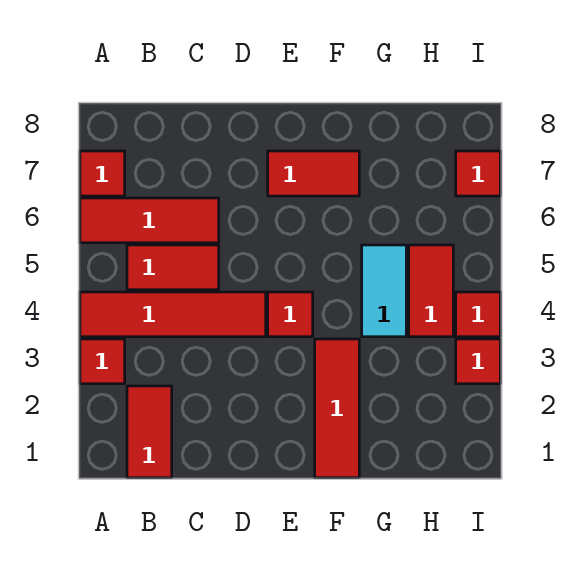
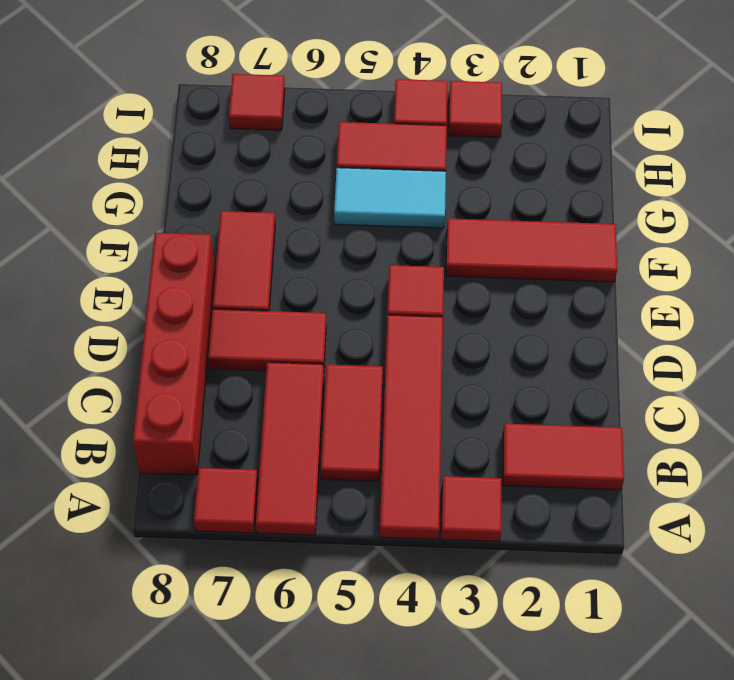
none -> red 1x4 brick [133,233,215,475]
none -> red 1x2 tile [208,309,326,371]

